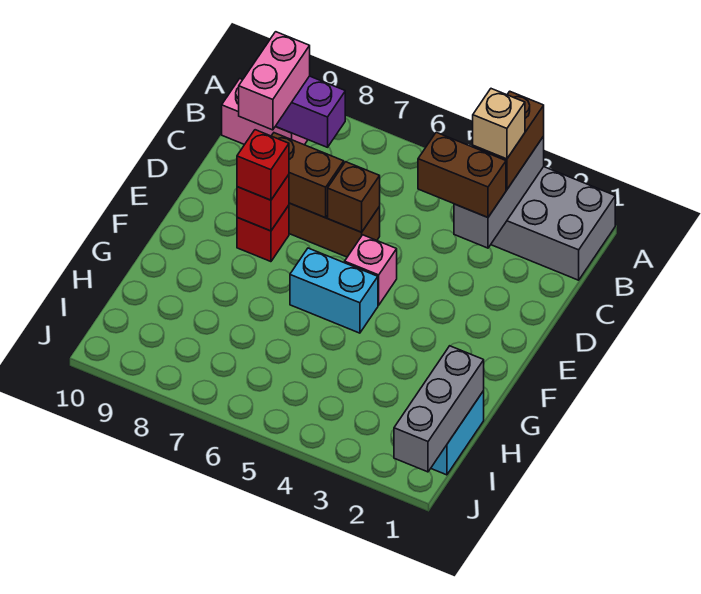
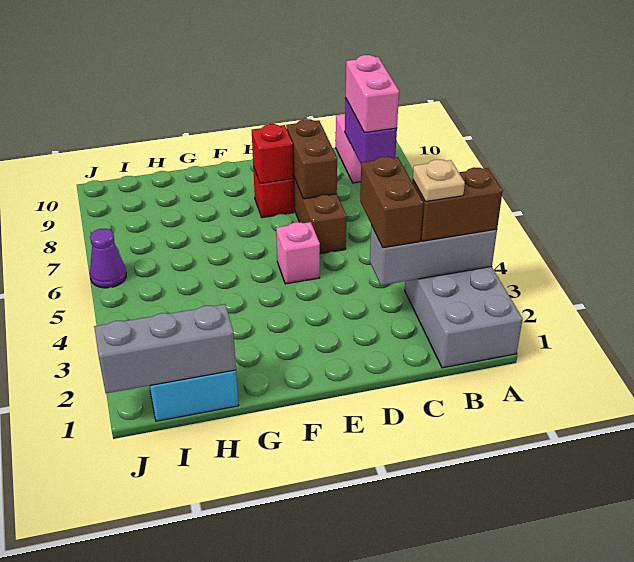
tan 1x1 brick [473,89,525,159] -> tan 1x1 plate [413,160,465,201]
pink 1x2 brick [239,32,310,130] -> pink 1x2 brick turned to [346,55,399,133]
brown 1x1 brick [328,162,380,232] -> none
red 1x1 brick [237,130,289,200] -> none
cyan 1x2 brick [290,248,378,333] -> none
none -> purple 1x1 cone [90,229,126,288]

